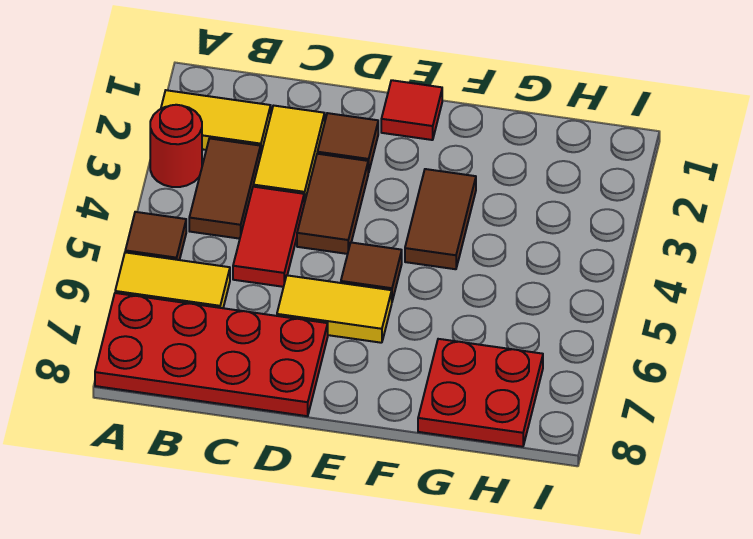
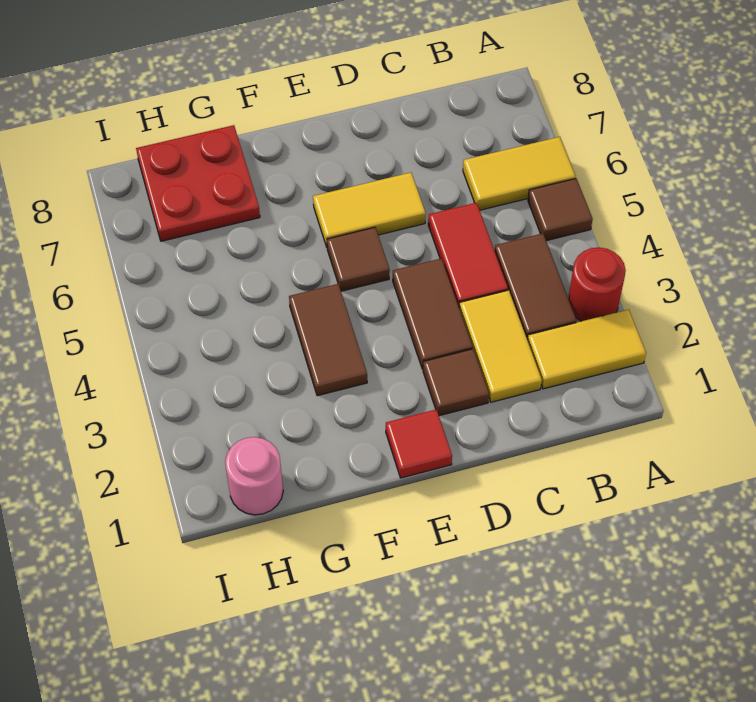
red 2x4 plate [95,293,328,416] -> none
none -> pink 1x1 round brick [225,437,283,515]

